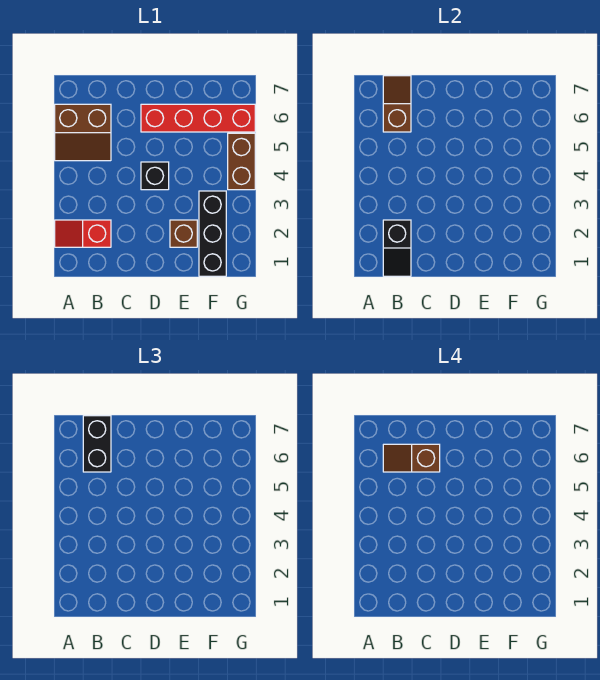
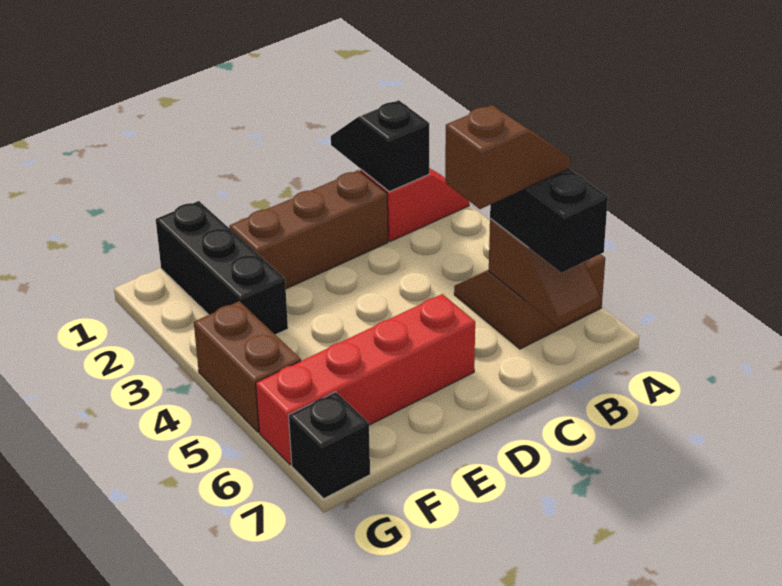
black 1x1 brick [141,162,169,190] -> black 1x1 brick moved to [289,392,370,498]
brown 1x1 brick [170,220,197,247] -> brown 1x3 brick [229,170,388,289]

